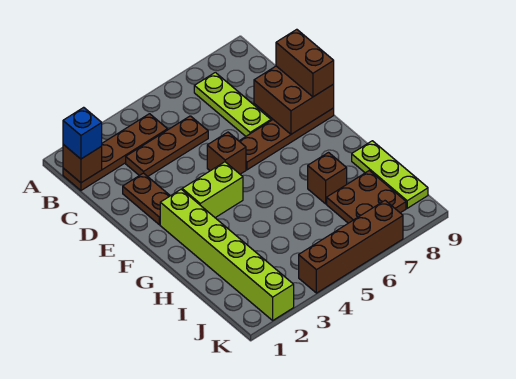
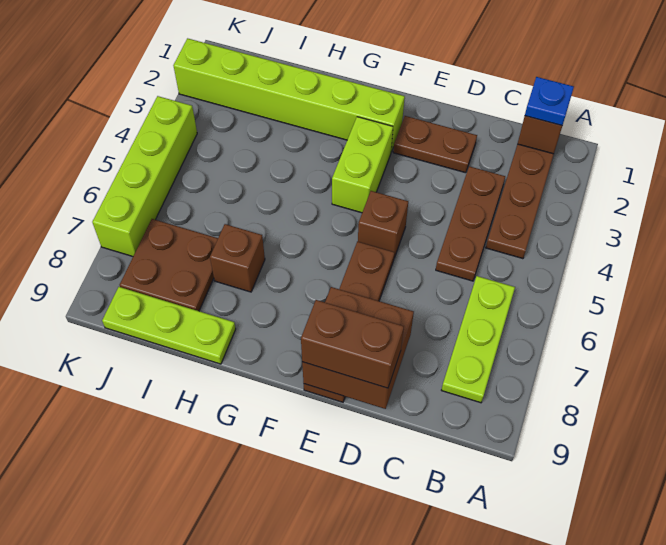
blue 1x1 brick [63,107,102,159] -> blue 1x1 plate [525,77,574,126]
lime 1x3 plate [194,72,271,136] -> lime 1x3 plate turned to [442,276,515,403]
brown 1x4 brick [299,201,403,293] -> lime 1x4 brick [92,96,197,256]

